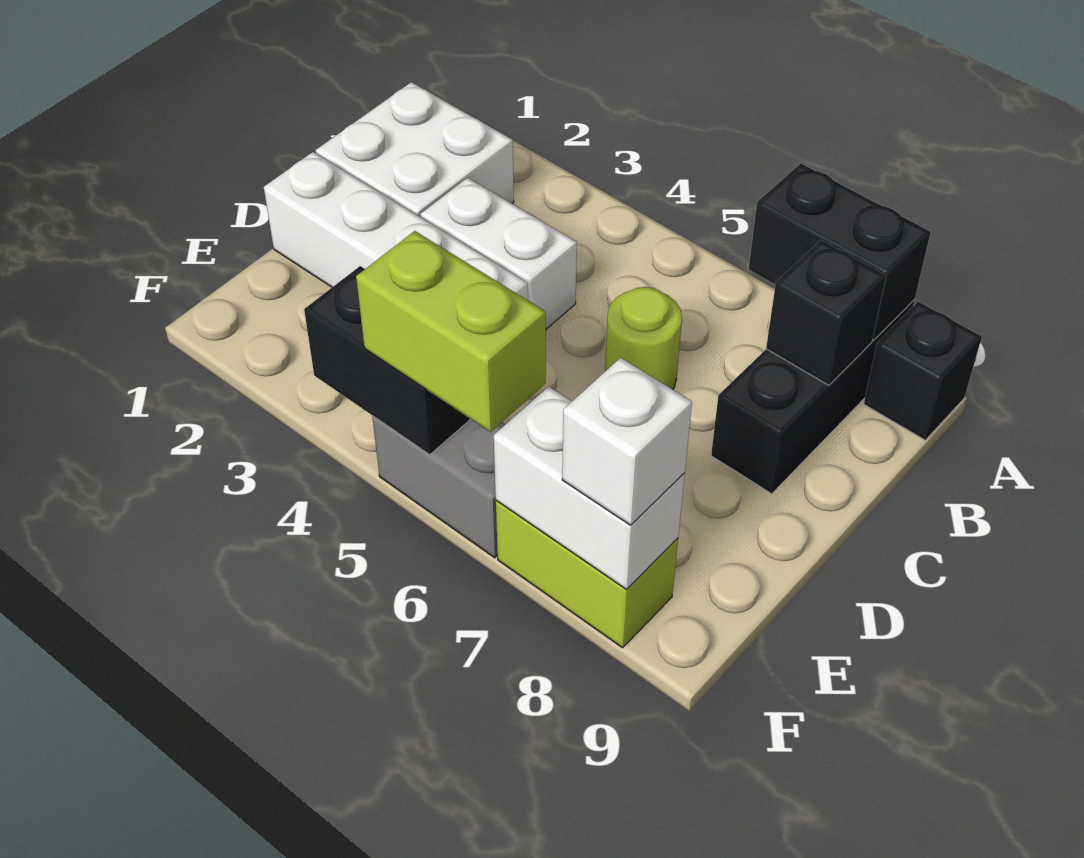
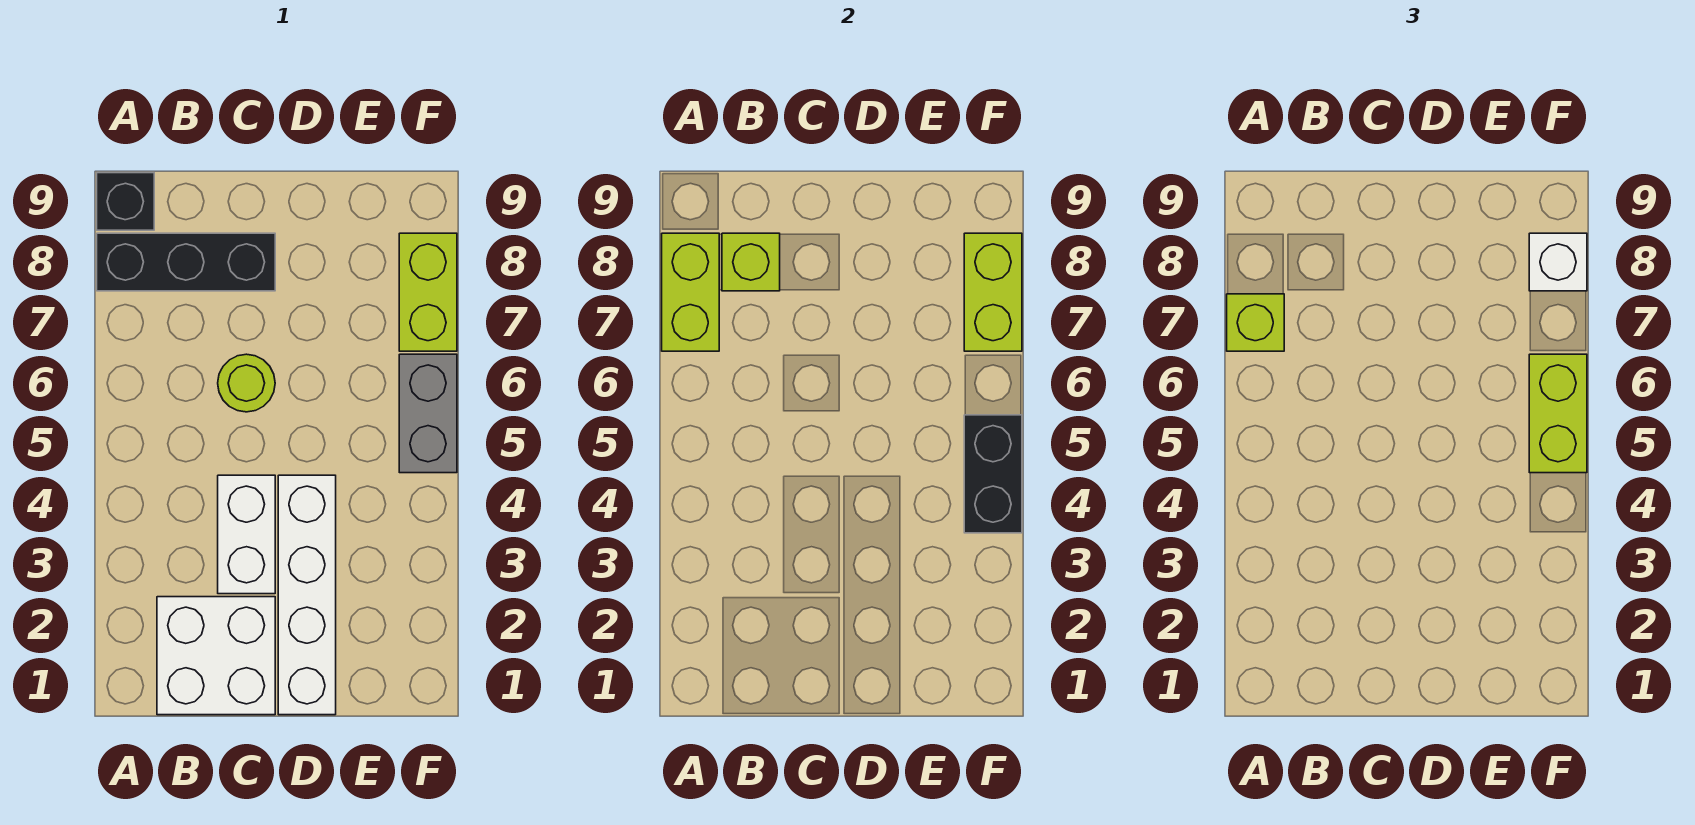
black 1x2 brick [749,164,931,340] -> lime 1x2 brick [662,233,719,351]
none -> lime 1x1 brick [1227,294,1284,351]
black 1x1 brick [766,240,886,385] -> lime 1x1 brick [722,233,780,291]
white 1x2 brick [494,386,685,589] -> lime 1x2 brick [964,233,1022,351]

